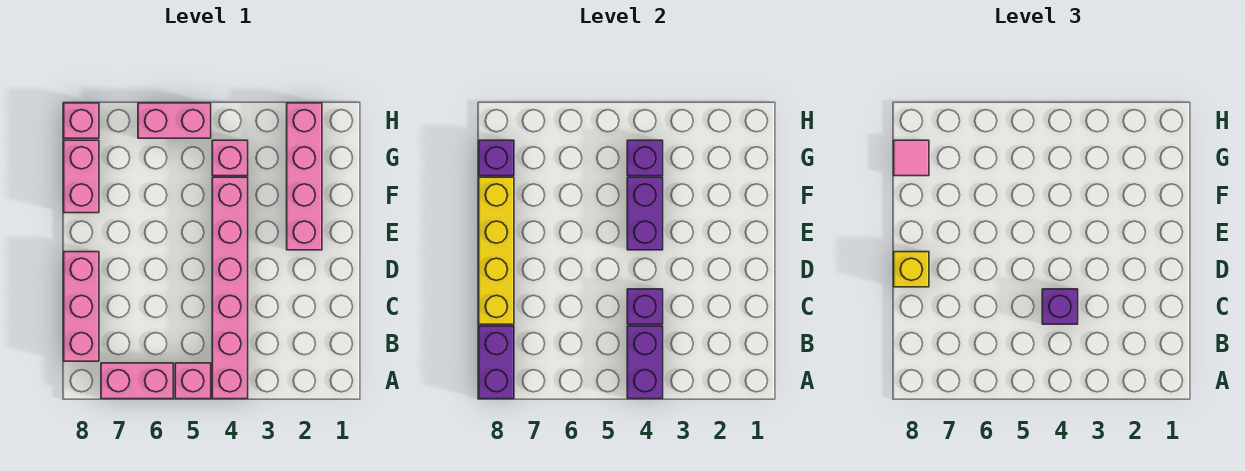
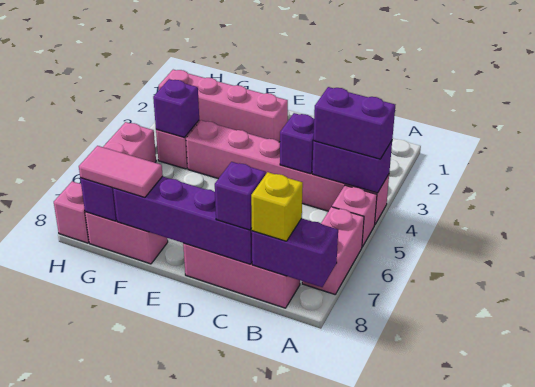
purple 1x1 brick [1042,289,1078,324] -> purple 1x1 brick moved to [215,162,266,230]
yellow 1x4 brick [479,177,514,324] -> purple 1x4 brick [113,176,252,264]
yellow 1x1 brick [894,252,929,287] -> yellow 1x1 brick moved to [251,172,303,241]
purple 1x2 brick [627,177,663,250] -> purple 1x2 brick moved to [313,87,395,159]
pink 1x1 tile [894,140,929,176] -> pink 1x2 tile [79,146,163,198]

